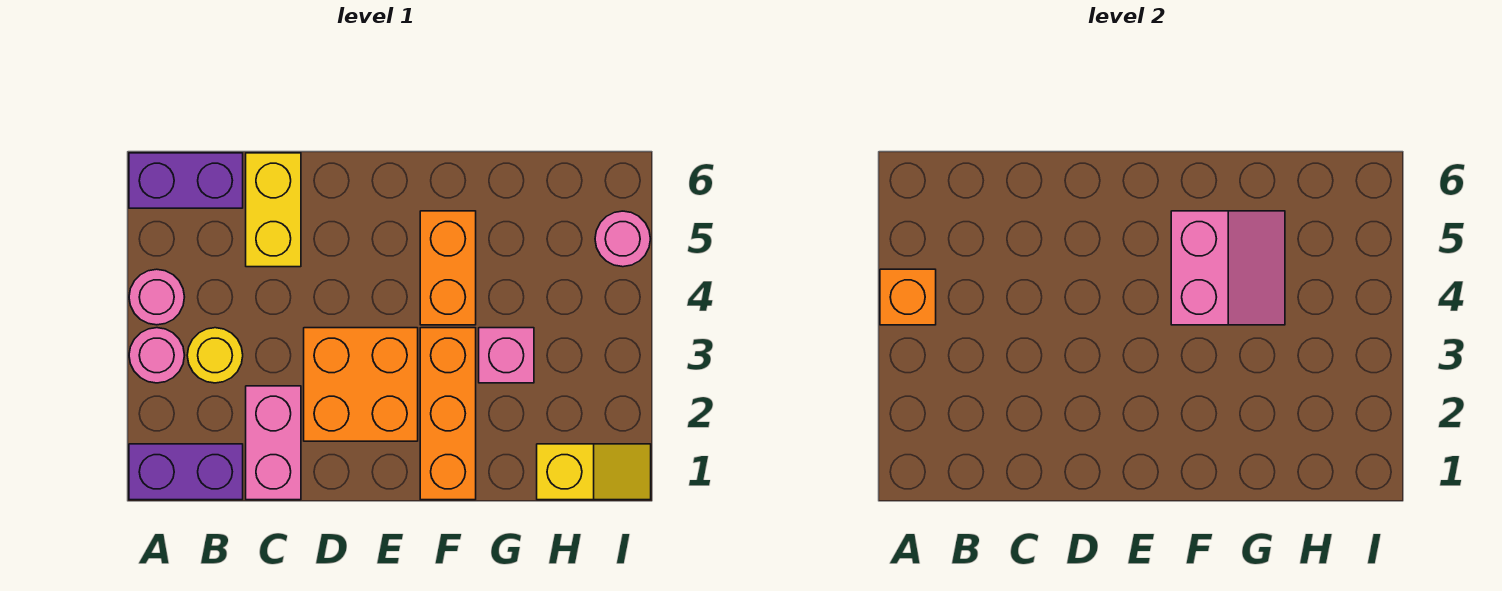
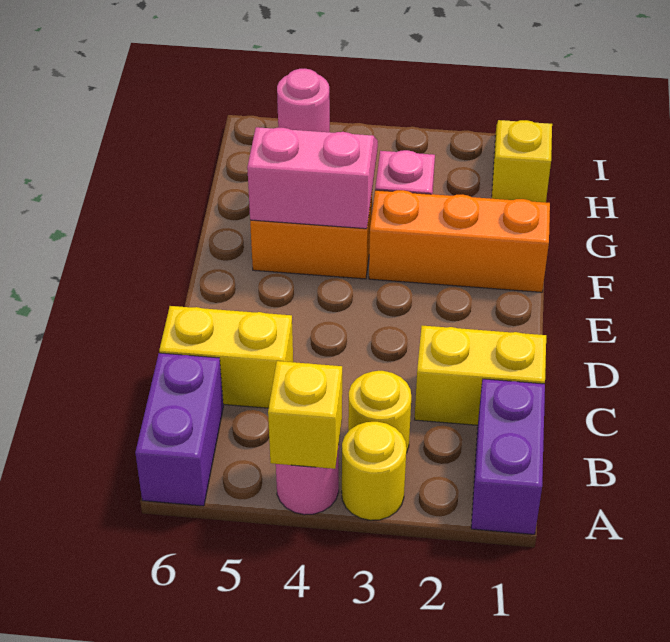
pink 1x1 round brick [129,328,185,383] -> yellow 1x1 round brick [342,422,406,520]
orange 1x1 brick [880,269,936,325] -> yellow 1x1 brick [268,361,342,469]
pink 1x2 brick [246,386,301,500] -> yellow 1x2 brick [414,326,546,425]
orange 2x2 brick [304,328,418,441] -> none

